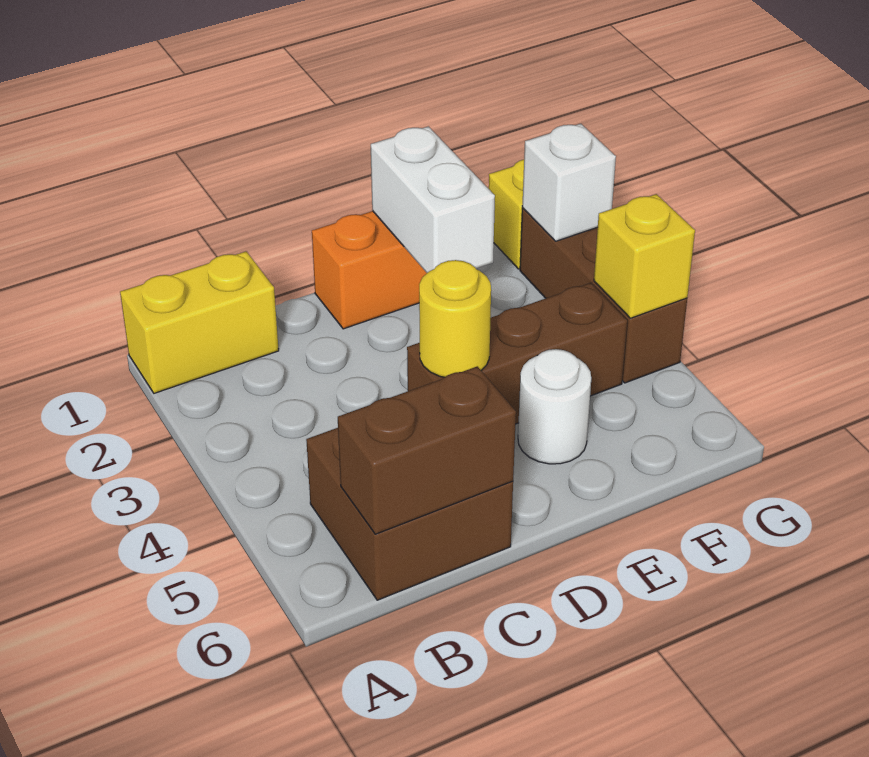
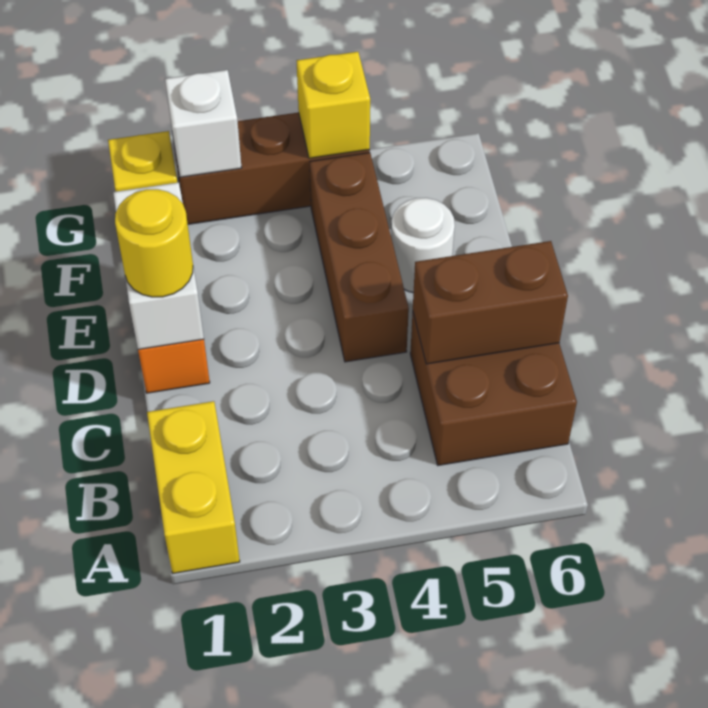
brown 1x2 brick [338,366,516,534] -> brown 1x2 brick turned to [413,241,568,364]
yellow 1x1 round brick [419,260,491,377] -> yellow 1x1 round brick moved to [115,189,193,297]
white 1x2 brick [371,126,495,273] -> white 1x2 brick turned to [113,182,204,349]

